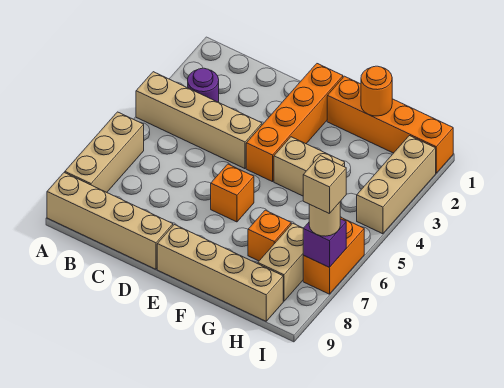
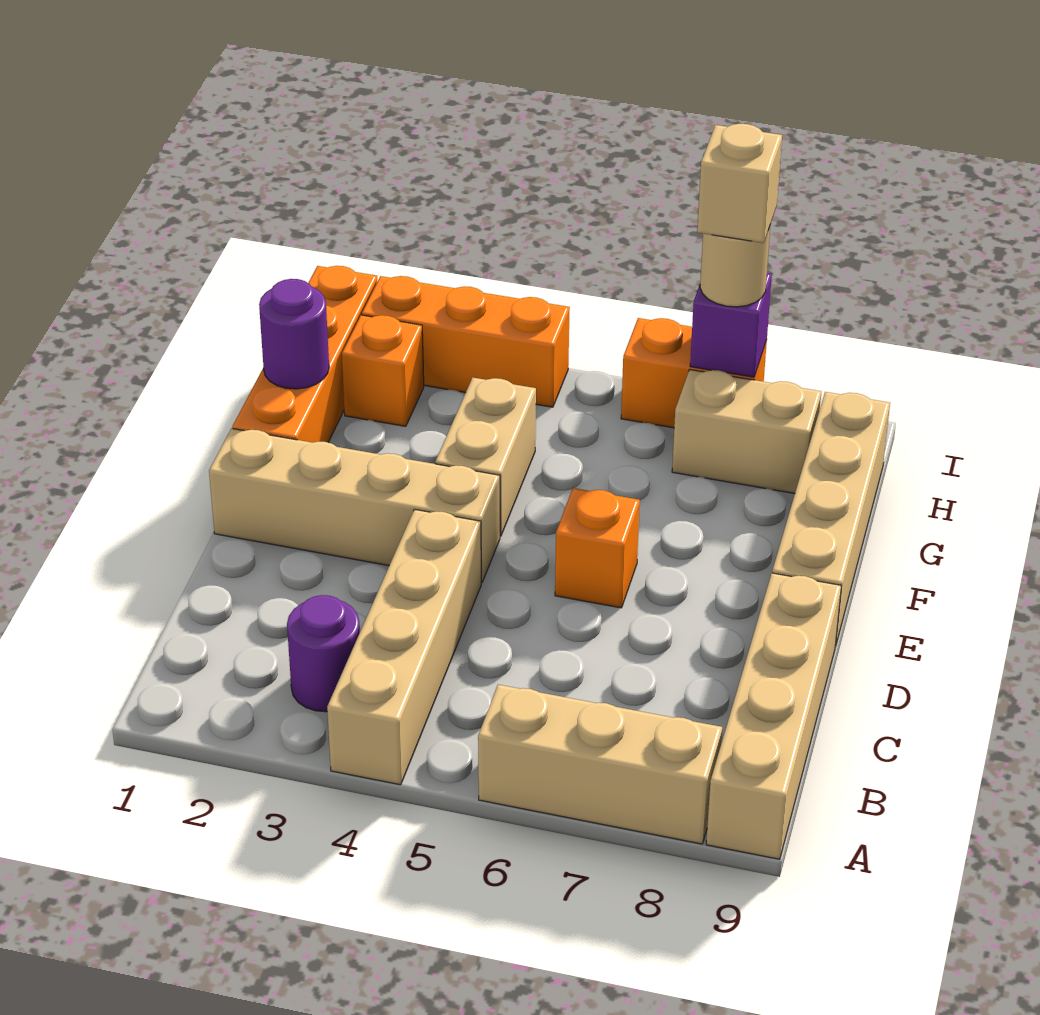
orange 1x4 brick [246,64,343,182] -> tan 1x4 brick [209,428,500,582]
orange 1x1 round brick [361,66,392,116] -> purple 1x1 round brick [259,279,329,389]
orange 1x1 brick [248,210,291,261] -> orange 1x1 brick moved to [342,315,424,426]
tan 1x3 brick [357,136,436,234] -> orange 1x3 brick [362,276,570,407]

